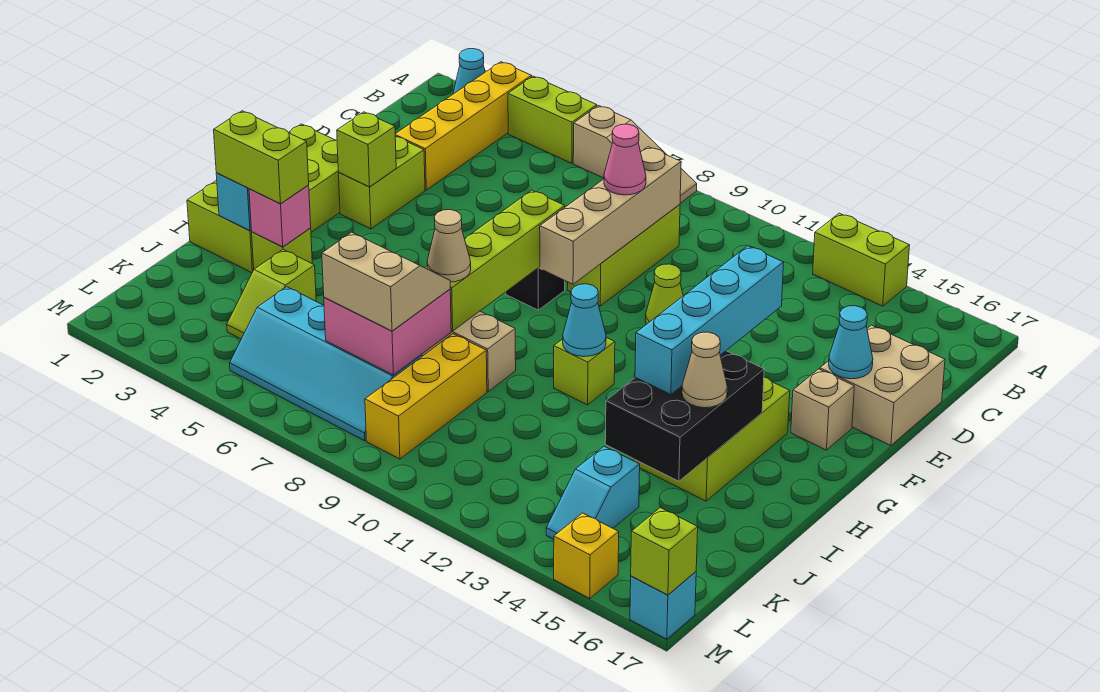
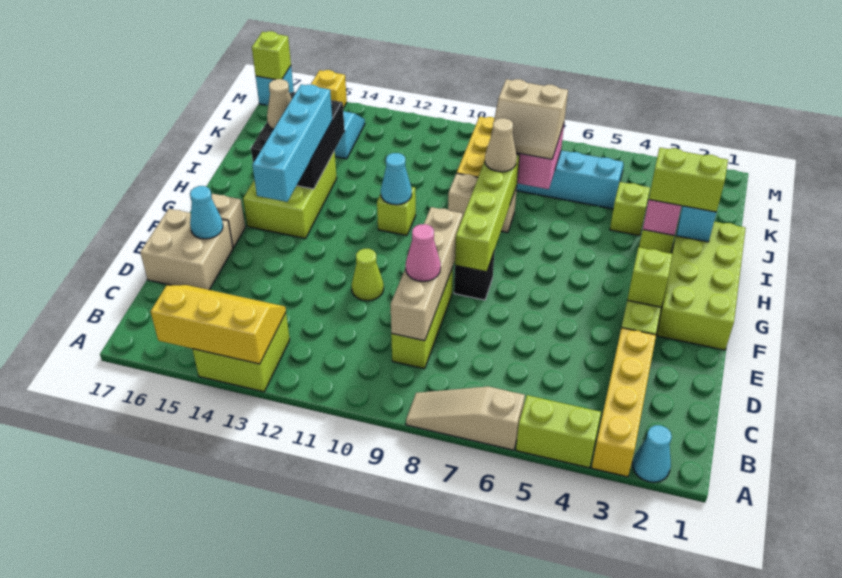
lime 1x2 brick [813,213,910,306] -> lime 2x2 brick [192,313,290,392]
none -> yellow 2x3 slope [151,285,286,364]

